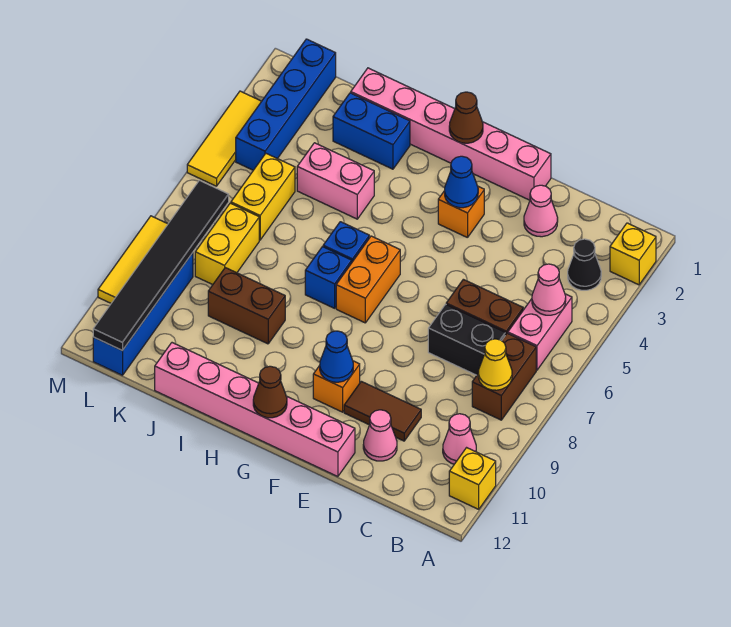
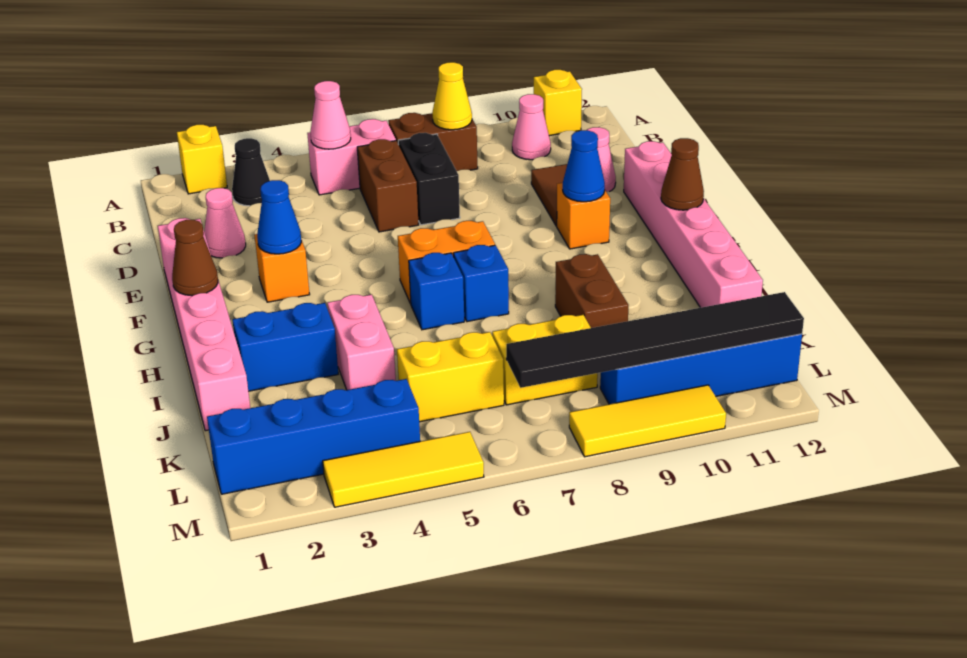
blue 1x2 brick [333,93,410,169] -> blue 1x2 brick turned to [232,303,338,391]

